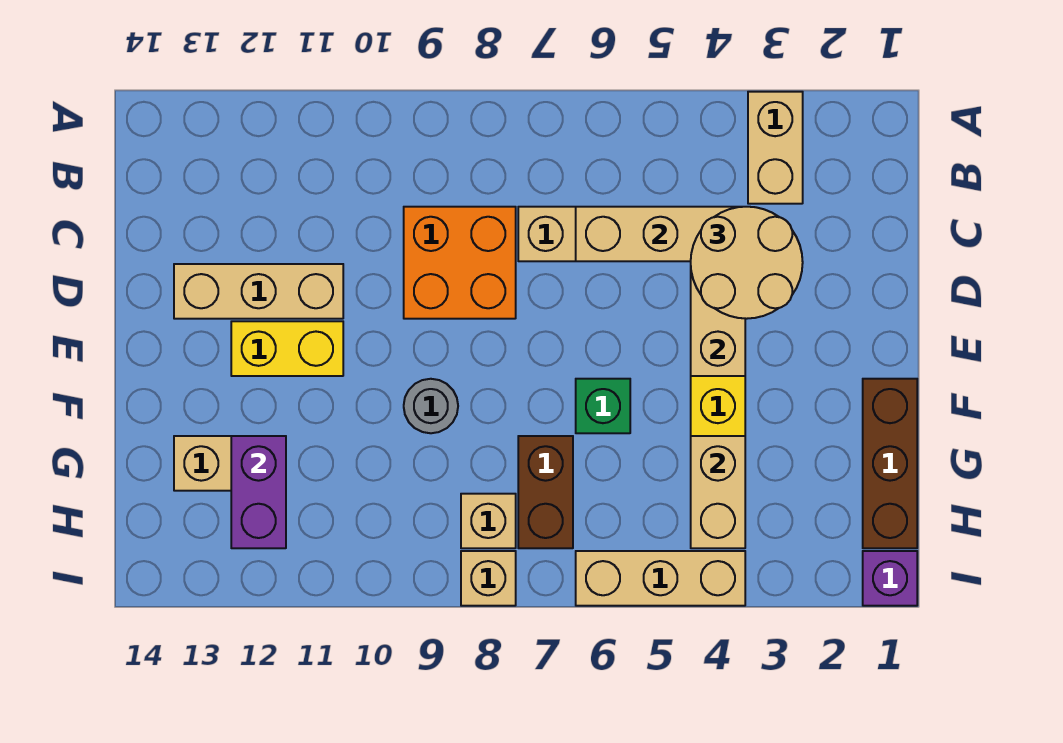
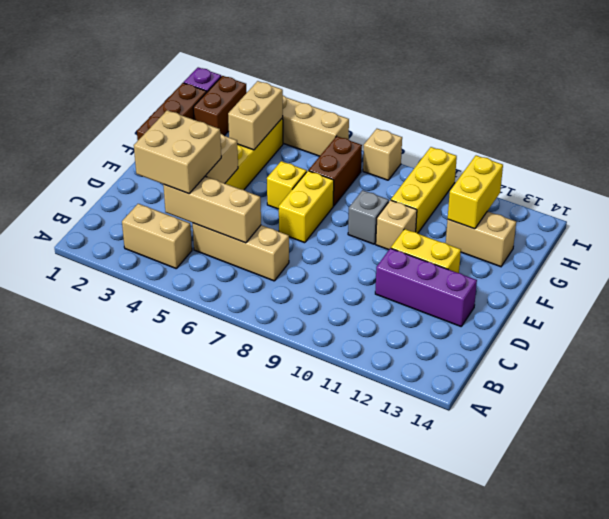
tan 1x2 brick [748,92,803,204] -> tan 1x2 brick turned to [122,204,192,268]
tan 2x2 round brick [691,207,803,319] -> tan 2x2 brick [134,110,221,194]
orange 2x2 brick [404,207,516,319] -> none
tan 1x3 brick [174,264,343,319] -> purple 1x3 brick [375,248,477,326]
none -> yellow 1x2 brick [279,171,334,243]
green 1x1 brick [576,379,630,433] -> yellow 1x1 brick [267,161,307,209]
grey 1x1 round brick [404,379,458,433] -> grey 1x1 brick [348,190,389,244]
none -> yellow 1x3 brick [391,147,457,233]
purple 1x2 brick [231,436,286,548] -> yellow 1x2 brick [448,155,503,229]
none -> brown 1x2 brick [193,76,247,136]
tan 1x1 brick [461,494,516,548] -> tan 1x1 brick moved to [376,200,417,250]

